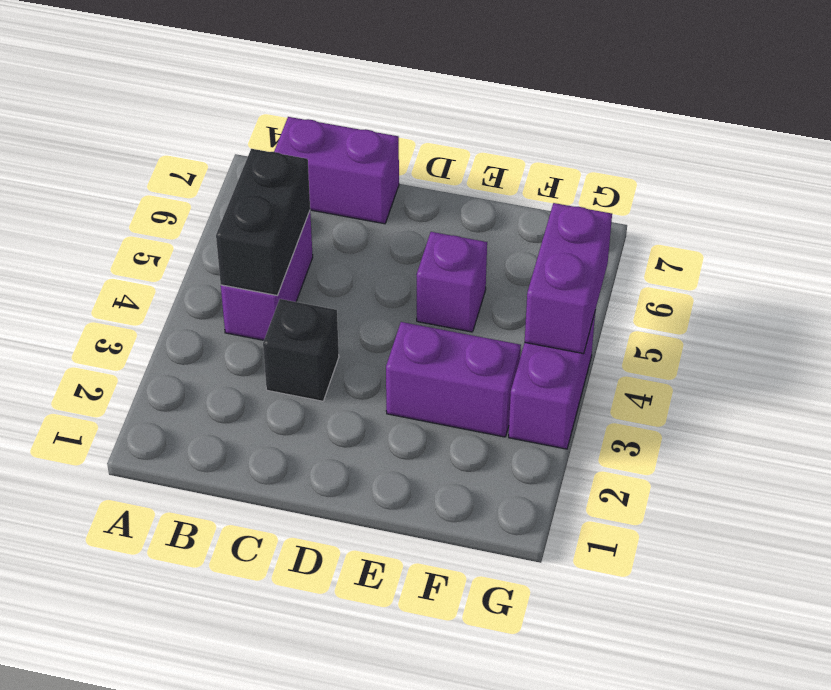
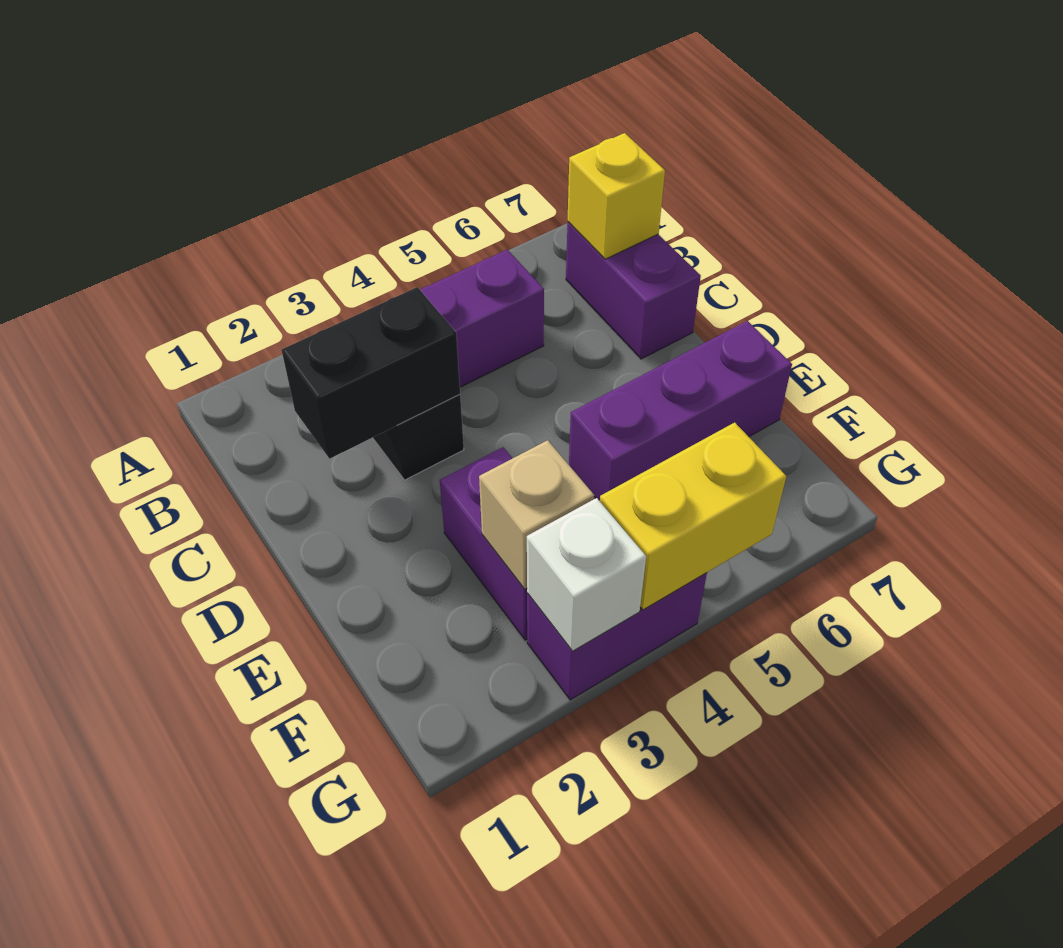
black 1x2 brick [216,149,310,296] -> black 1x2 brick moved to [282,287,460,459]
none -> yellow 1x1 brick [568,133,665,259]
purple 1x1 brick [417,232,487,332] -> purple 1x3 brick [569,321,792,501]
none -> tan 1x1 brick [479,440,594,589]
none -> white 1x1 brick [527,498,646,651]
purple 1x2 brick [525,203,612,354] -> yellow 1x2 brick [600,422,786,610]

